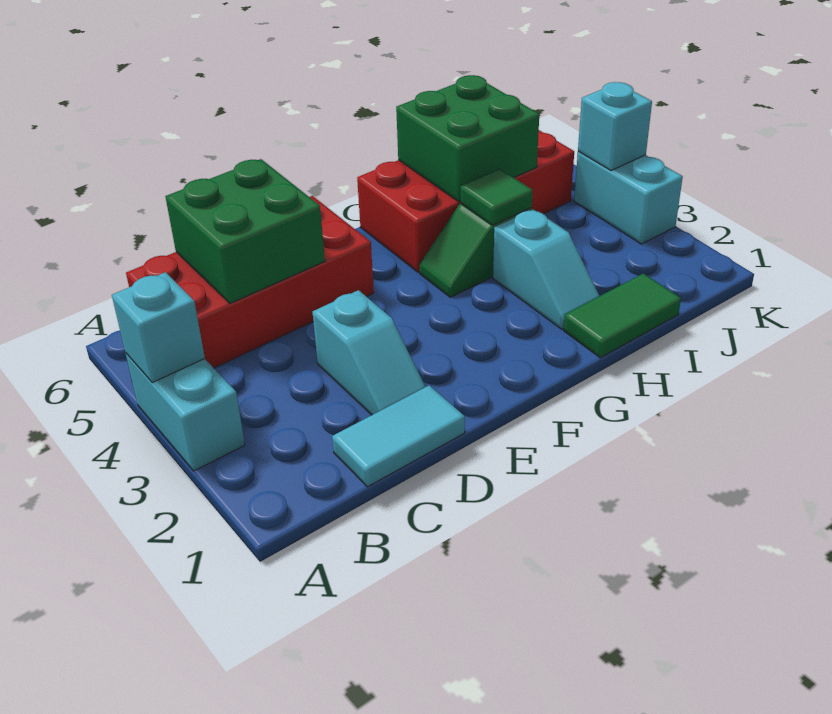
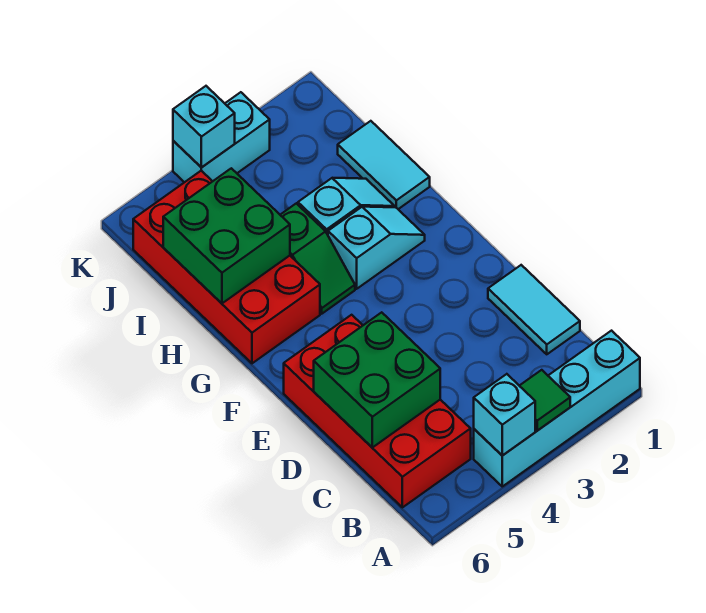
cyan 1x2 brick [126,354,245,471] -> cyan 1x4 brick [474,331,640,486]
cyan 1x2 slope [313,290,425,415] -> cyan 1x2 slope moved to [328,207,425,289]
green 1x2 tile [564,273,681,358] -> cyan 1x2 tile [338,121,430,209]
green 1x1 tile [461,169,533,225] -> green 1x1 tile moved to [520,370,570,431]

